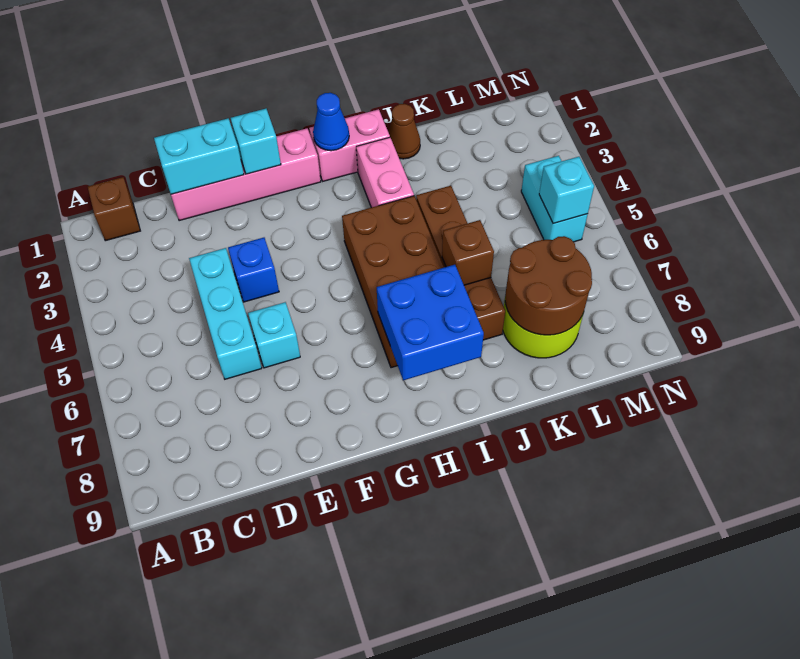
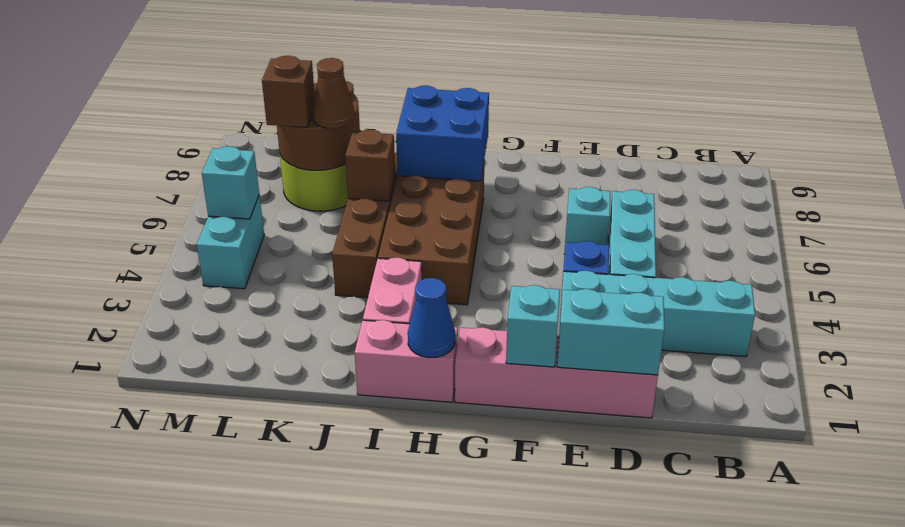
brown 1x1 brick [88,177,140,241] -> brown 1x1 brick moved to [262,56,315,127]
none -> cyan 1x4 brick [559,271,755,357]
brown 1x1 cone [388,104,420,159] -> brown 1x1 cone moved to [313,58,354,129]

